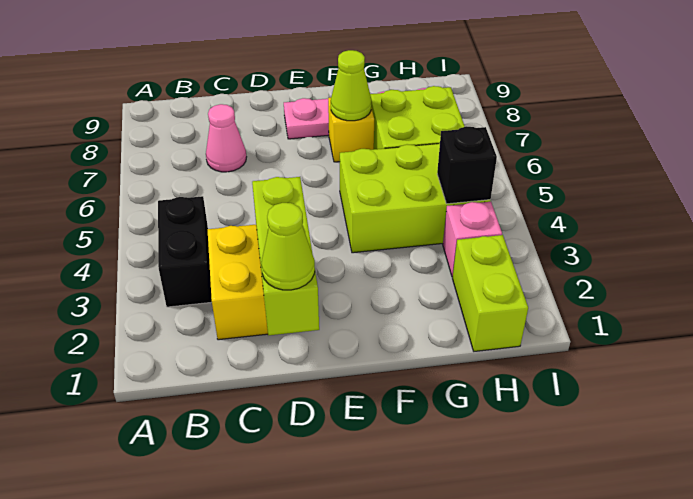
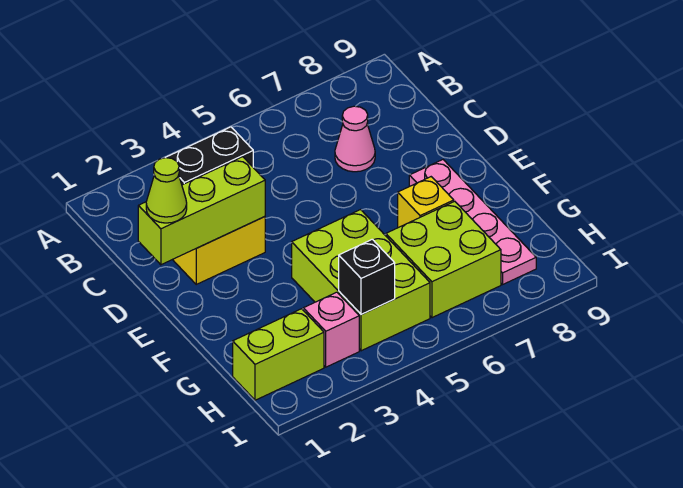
lime 1x1 cone [331,50,371,121] -> none

